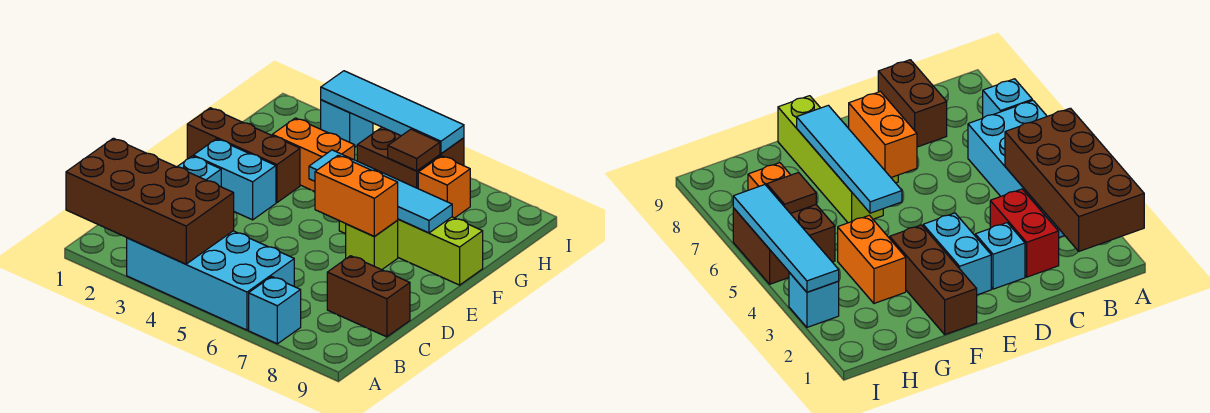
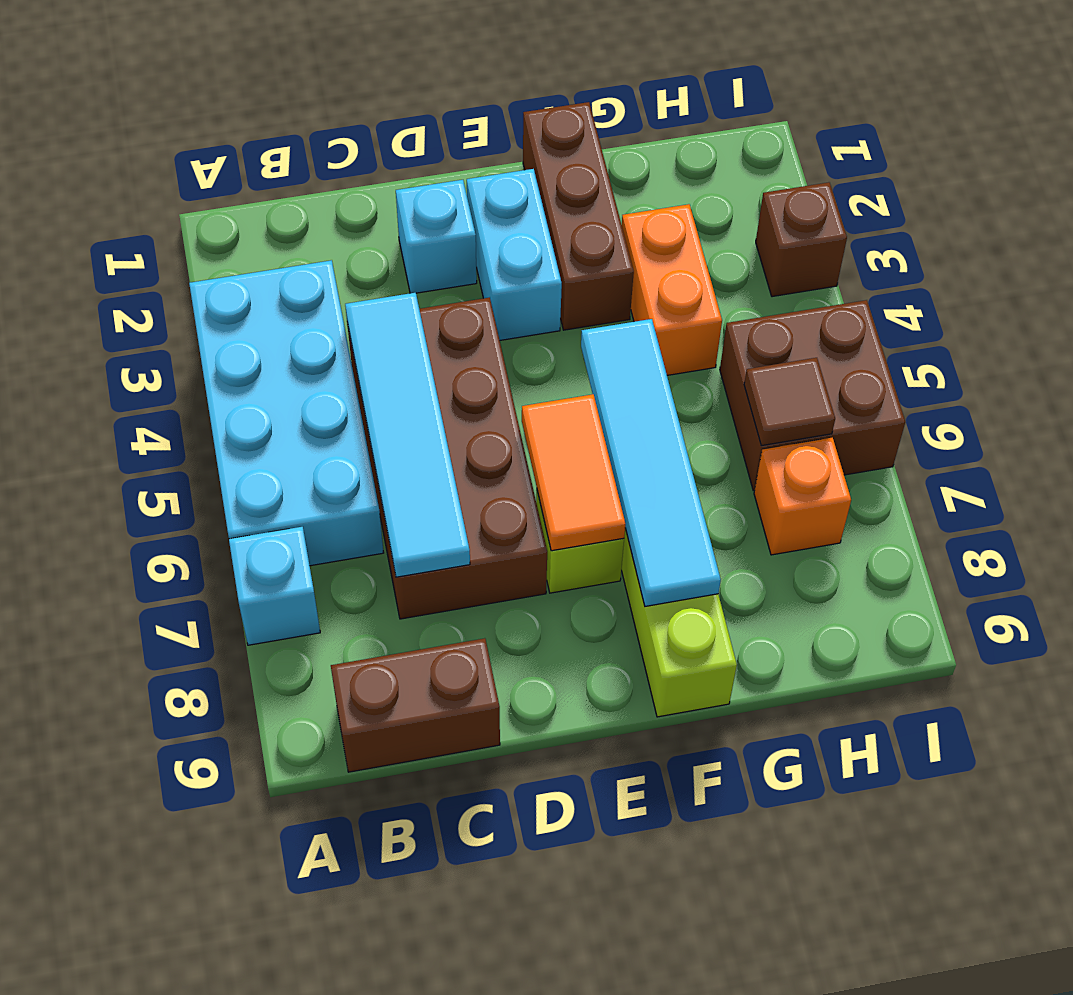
brown 2x4 brick [66,138,234,264] -> brown 2x4 brick moved to [347,298,547,619]
red 1x2 brick [990,189,1059,277] -> none
brown 1x2 brick [327,256,410,337] -> brown 1x2 brick turned to [331,638,500,772]
orange 1x2 brick [315,155,398,237] -> orange 1x2 tile [522,394,625,551]
cyan 1x1 brick [321,100,373,147] -> brown 1x1 brick [756,182,847,297]
cyan 1x4 tile [321,71,464,154] -> cyan 1x4 tile moved to [345,293,470,577]

